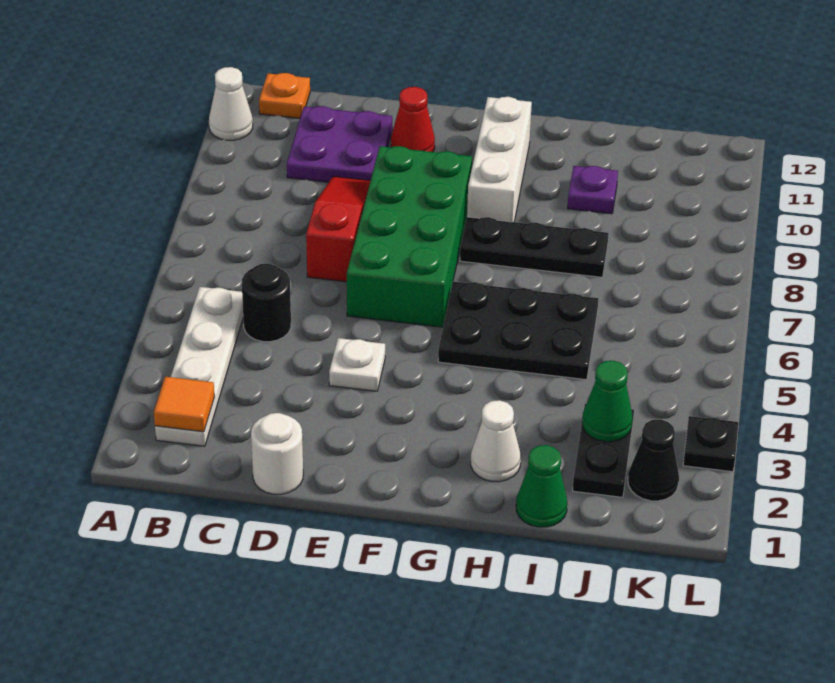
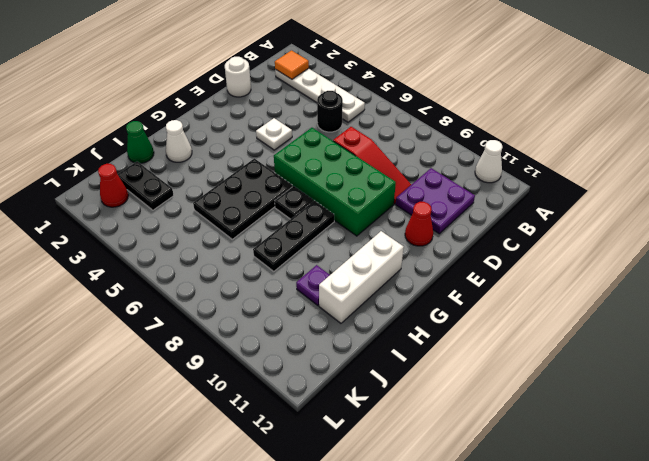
orange 1x1 plate [259,73,310,118] -> none
white 1x3 brick [467,97,532,222] -> white 1x3 brick turned to [319,231,404,323]
green 1x1 cone [582,361,633,442] -> none
black 1x1 cone [628,419,679,501] -> red 1x1 cone [98,164,128,207]
black 1x1 plate [683,416,738,472] -> black 1x1 plate moved to [275,186,313,219]

